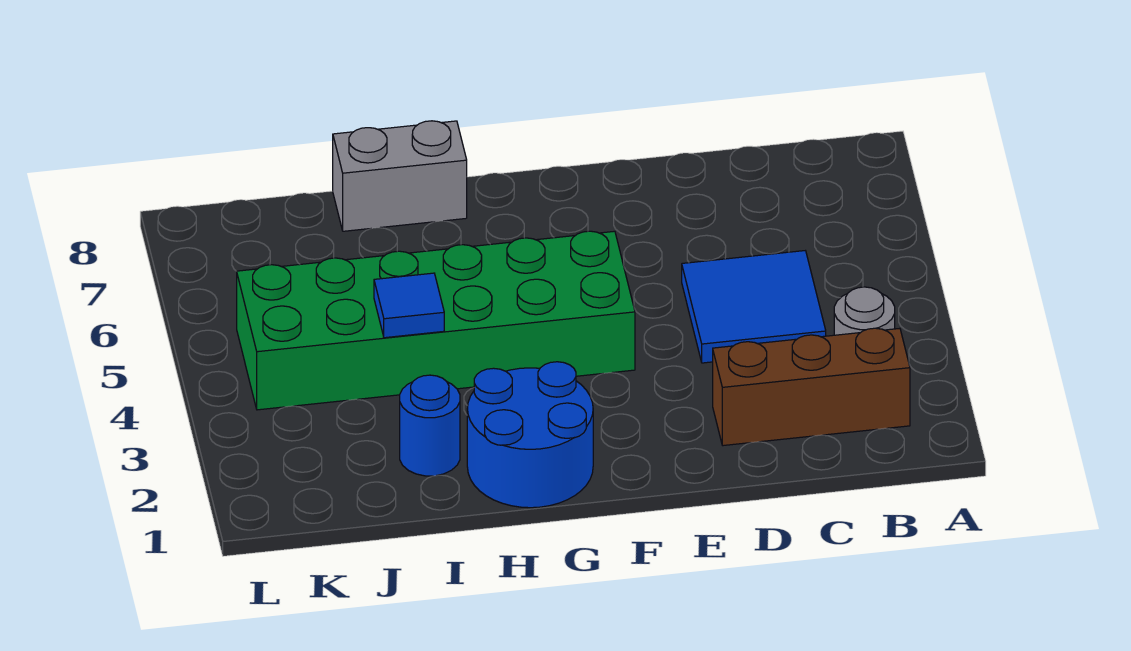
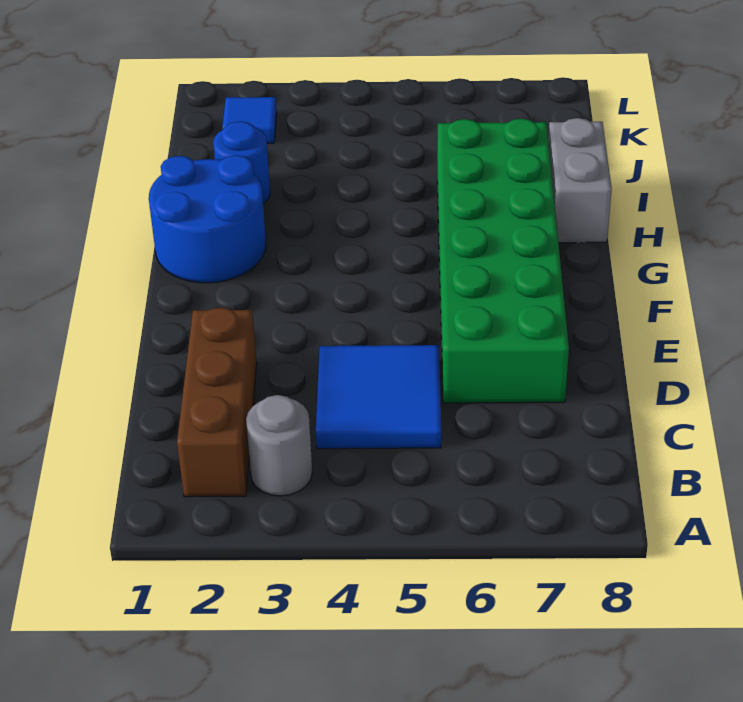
green 2x6 brick [237,231,635,410] -> green 2x6 brick moved to [437,119,569,403]
blue 1x1 tile [374,273,444,338] -> blue 1x1 tile moved to [222,97,277,143]

